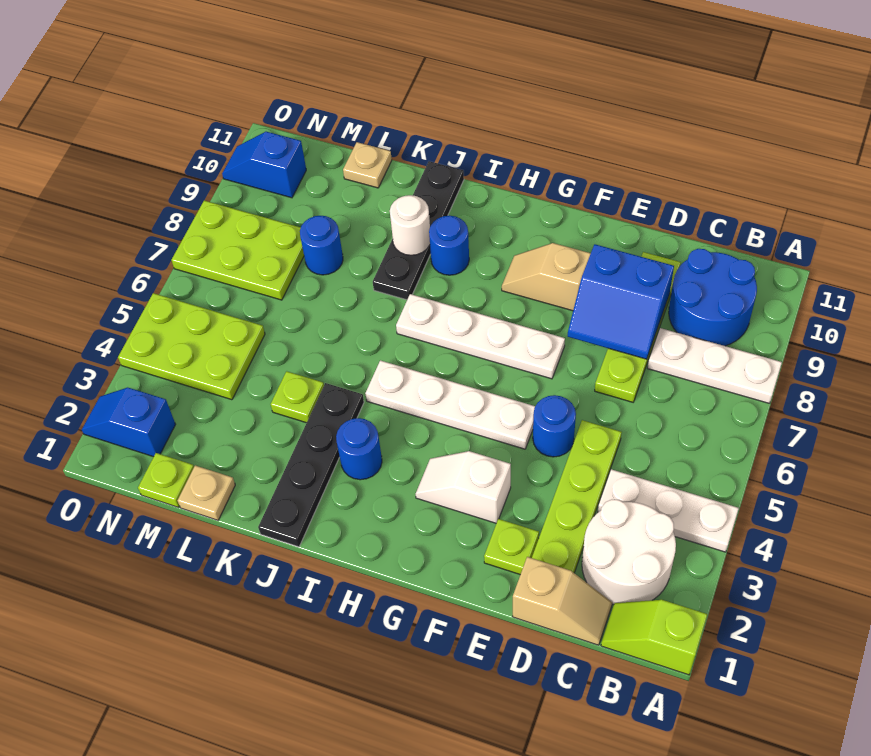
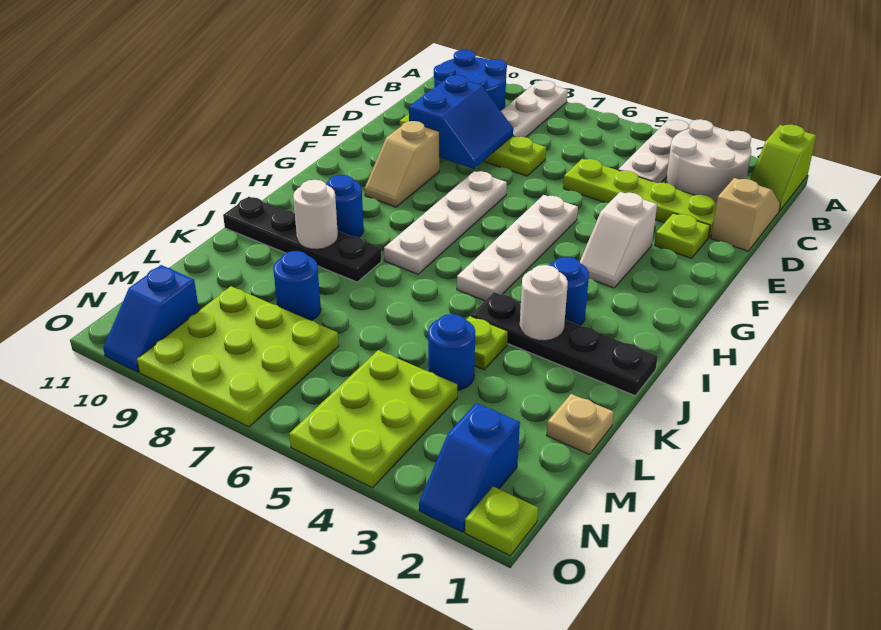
blue 1x1 round brick [533,395,576,457] -> blue 1x1 round brick moved to [428,314,475,390]
none -> white 1x1 round brick [520,265,568,341]
tan 1x1 plate [343,142,392,188] -> none
lime 1x1 plate [138,453,194,507] -> lime 1x1 plate moved to [465,486,538,556]
lime 2x3 plate [172,201,304,300] -> lime 3x3 plate [137,286,339,427]

